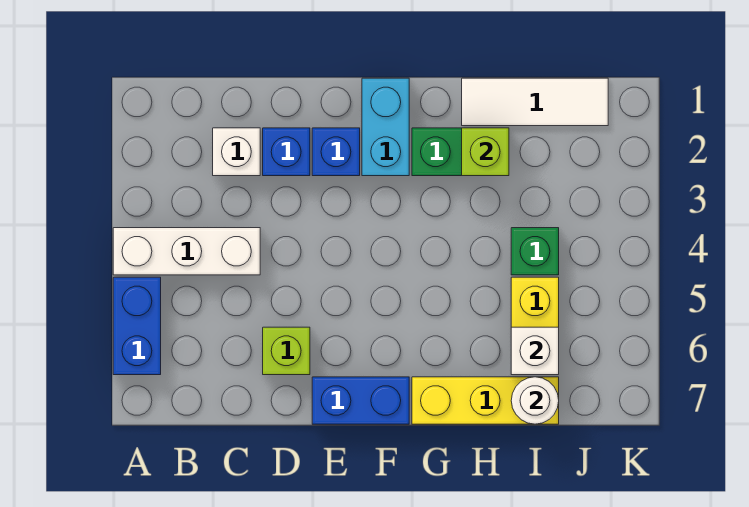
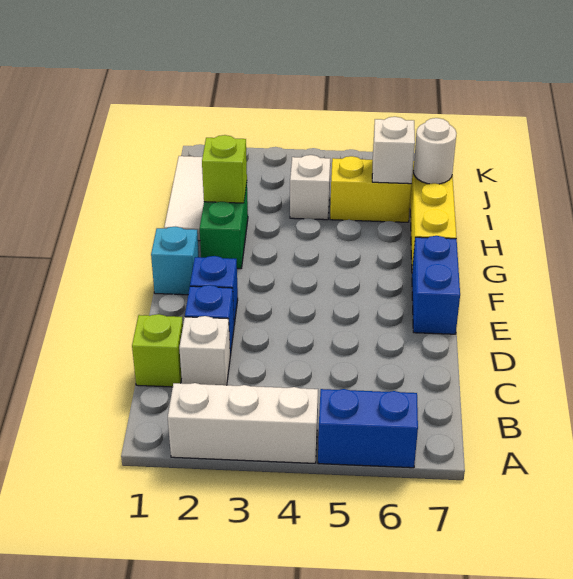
white 1x3 brick [113,228,260,275] -> white 1x3 brick turned to [168,383,318,463]
lime 1x1 brick [263,327,310,375] -> lime 1x1 brick moved to [132,314,183,387]
cyan 1x2 brick [362,78,409,176] -> cyan 1x1 brick [151,227,199,295]
green 1x1 brick [511,228,559,275] -> white 1x1 brick [290,155,330,220]

